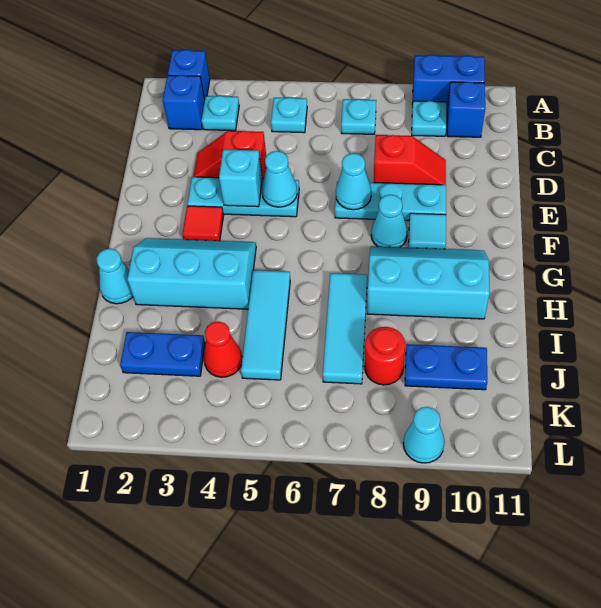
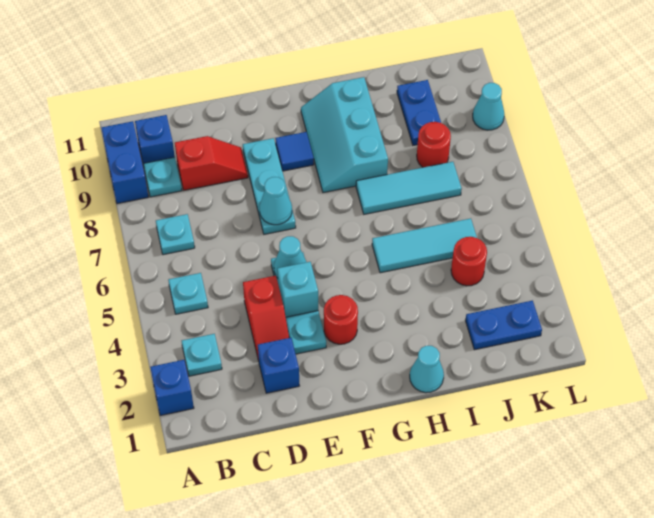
blue 1x1 brick [163,75,205,130] -> blue 1x1 brick moved to [258,338,299,393]
red 1x2 slope [374,135,446,185] -> red 1x2 slope turned to [175,136,248,190]
red 1x1 tile [182,206,223,241] -> red 1x1 round brick [324,295,358,344]
cyan 1x1 cone [371,195,407,247] -> none
cyan 1x1 tile [409,213,446,249] -> blue 1x1 tile [275,132,314,171]
cyan 2x3 slope [127,238,256,309] -> none
blue 1x2 plate [120,332,205,376] -> blue 1x2 plate turned to [465,301,542,350]
red 1x1 cone [204,321,242,377] -> red 1x1 round brick [451,237,487,286]

